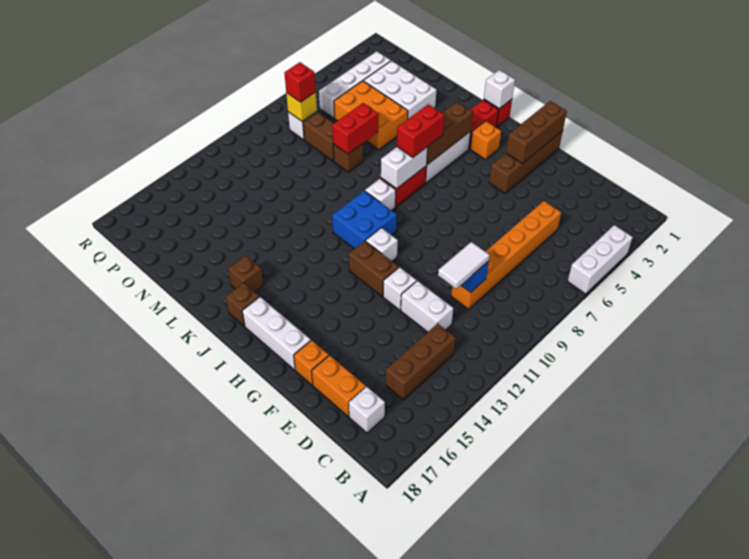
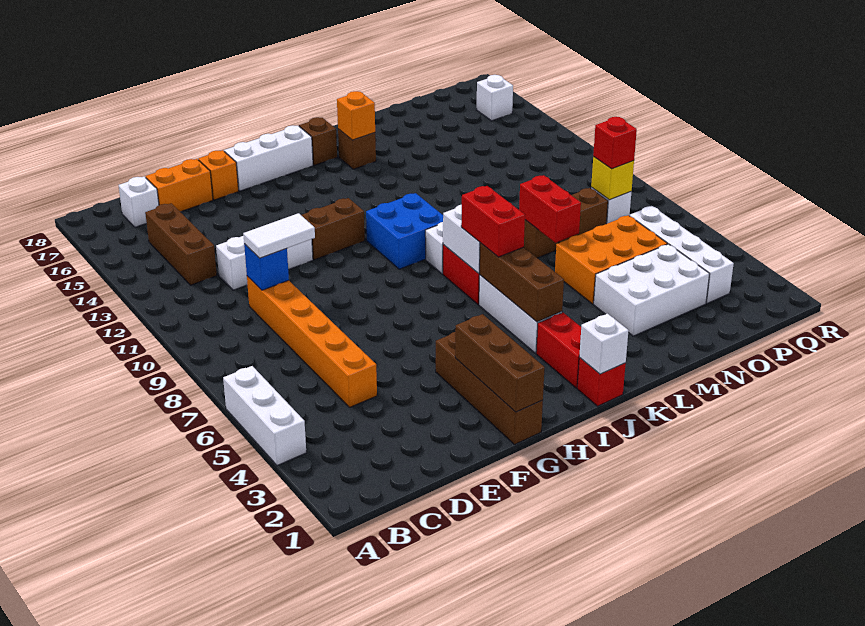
white 1x2 tile [438,242,489,289] -> white 1x2 tile turned to [243,213,315,258]
white 1x1 brick [366,228,398,261] -> white 1x1 brick moved to [477,75,513,121]
orange 1x1 brick [470,121,501,160] -> orange 1x1 brick moved to [337,91,375,140]

